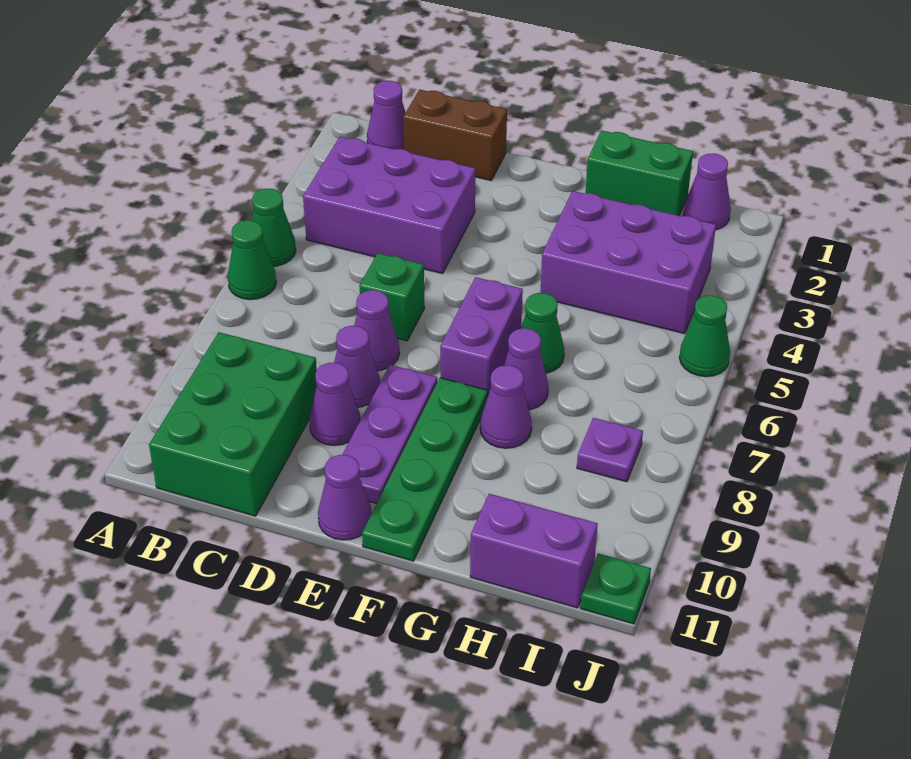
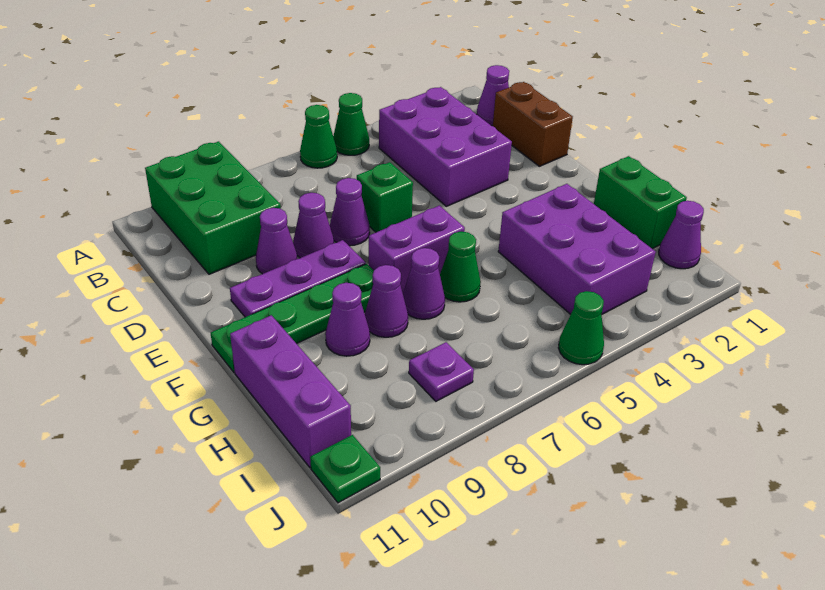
green 2x3 brick [149,332,317,516] -> green 2x3 brick turned to [145,141,281,274]
purple 1x1 cone [318,455,372,540] -> purple 1x1 cone moved to [325,283,370,356]
purple 1x2 brick [470,494,598,608] -> purple 1x3 brick [230,315,351,467]

